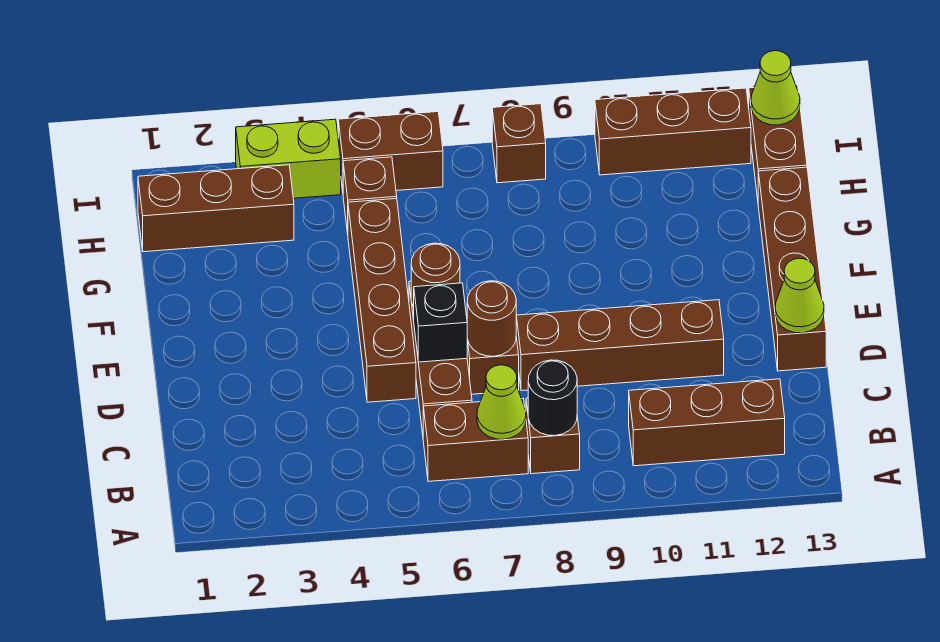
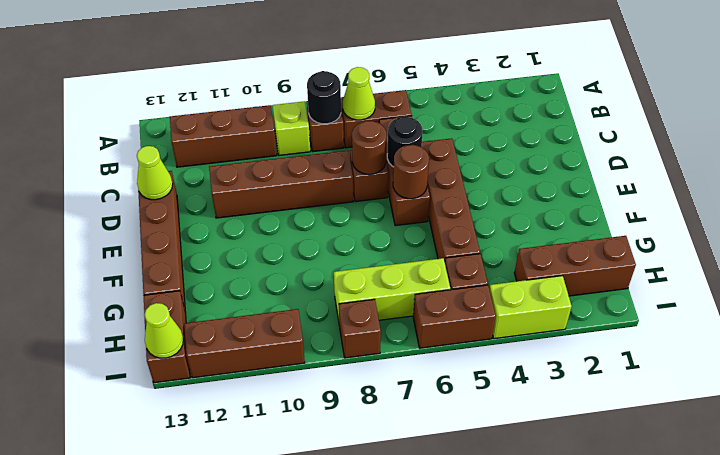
none -> lime 1x1 brick [273,101,310,155]
black 1x1 brick [414,283,467,362] -> black 1x1 round brick [387,117,423,167]
none -> lime 1x3 brick [334,258,450,320]

